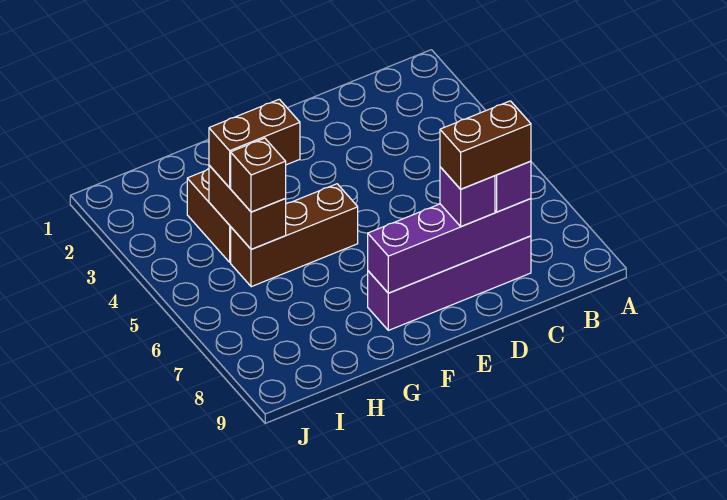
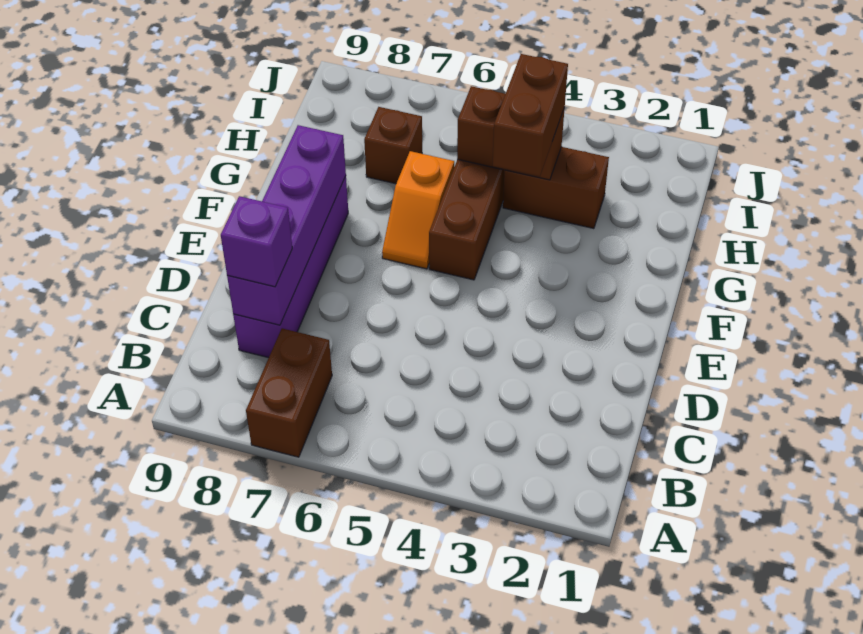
brown 1x2 brick [440,101,531,189] -> brown 1x2 brick moved to [246,328,332,457]
purple 1x1 brick [440,167,495,227] -> none
none -> orange 1x2 slope [382,151,454,269]
brown 1x1 brick [231,138,286,212] -> brown 1x1 brick moved to [364,107,422,184]

